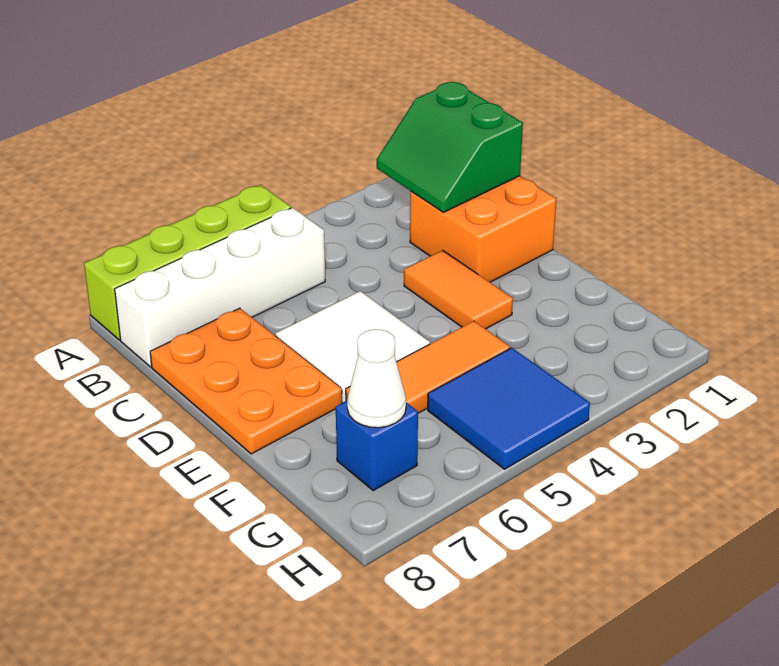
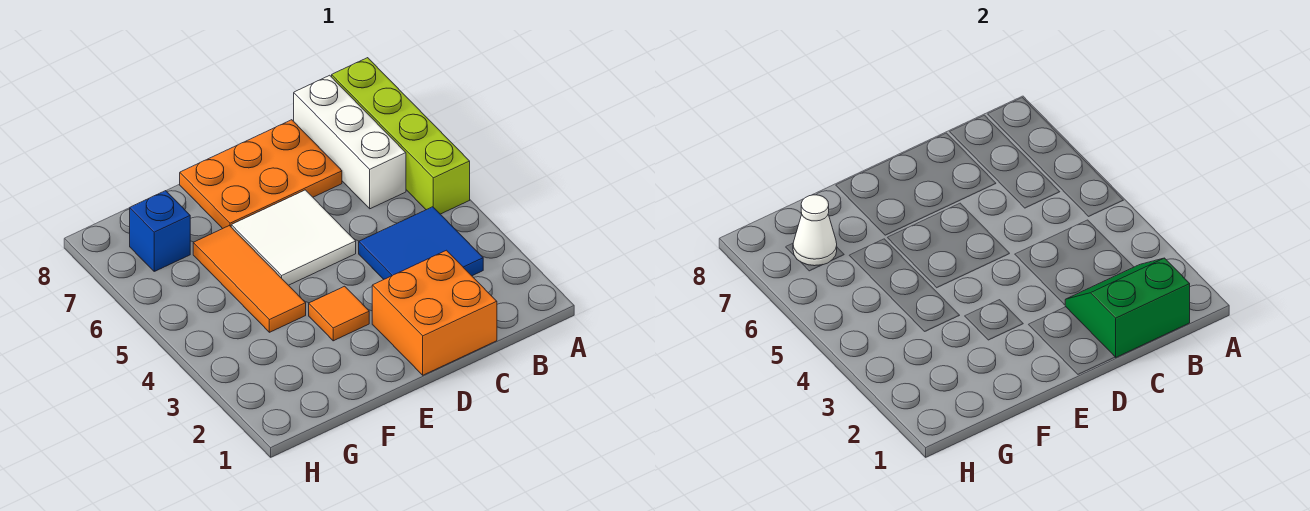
white 1x4 brick [115,208,325,367] -> white 1x3 brick [294,75,406,209]
orange 1x2 tile [404,250,513,329] -> orange 1x1 tile [309,286,369,341]
blue 2x2 tile [428,348,590,469] -> blue 2x2 tile moved to [359,207,483,279]

